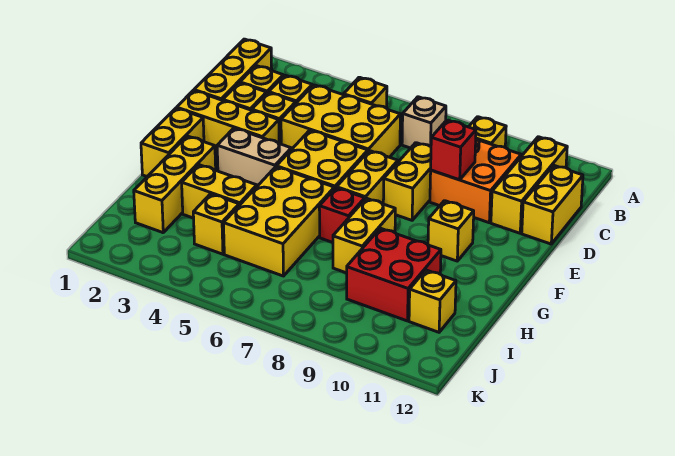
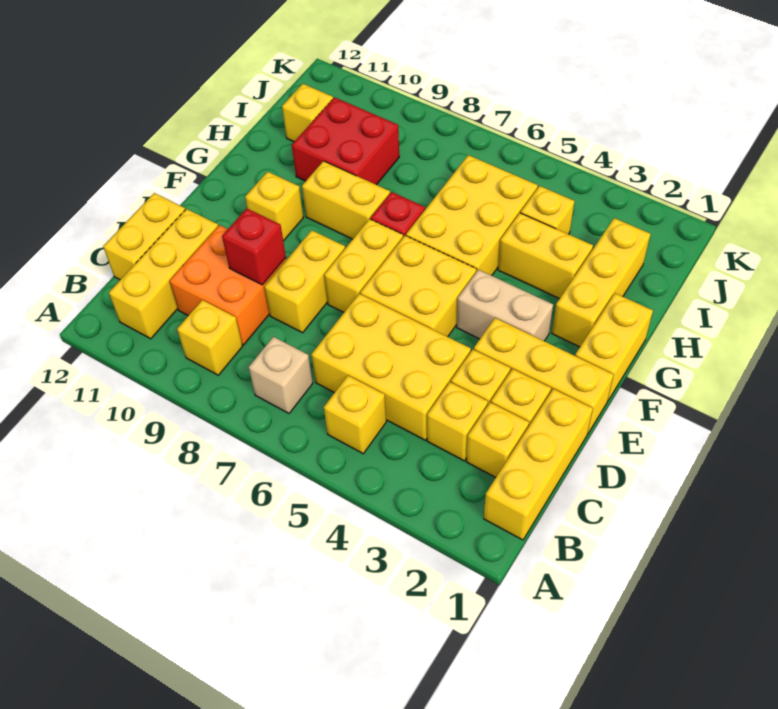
yellow 1x2 brick [333,198,395,273] -> yellow 1x2 brick turned to [302,161,390,239]

